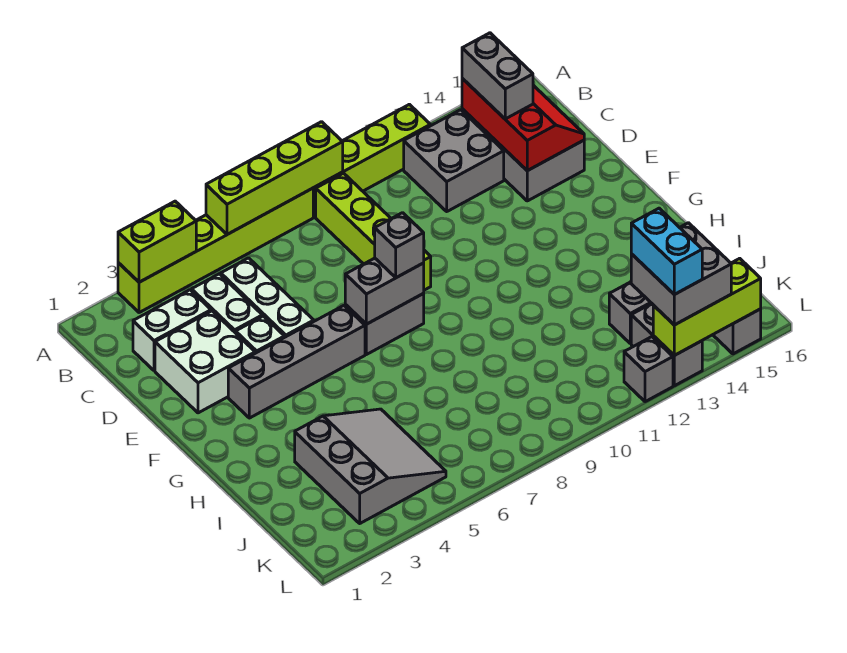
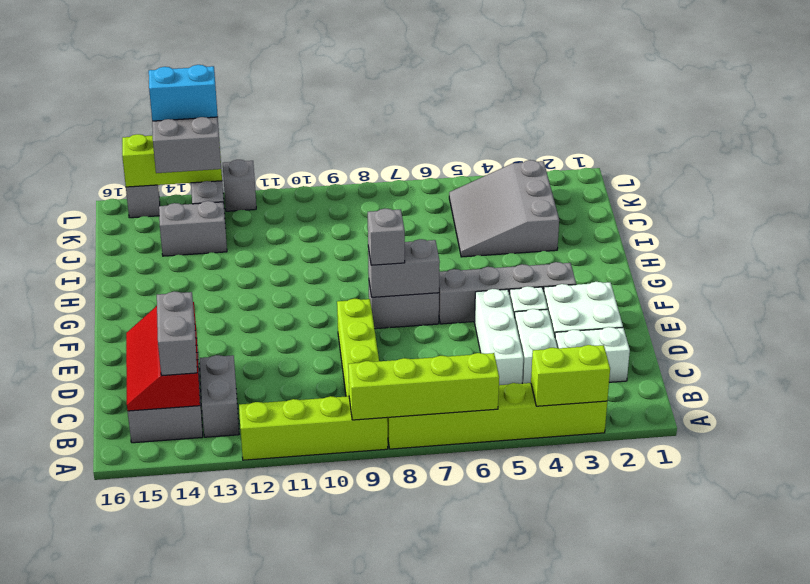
grey 2x2 brick [404,110,504,211] -> grey 1x2 brick [200,355,239,437]
cyan 1x2 brick [631,208,702,294] -> cyan 1x2 brick turned to [149,65,218,121]

